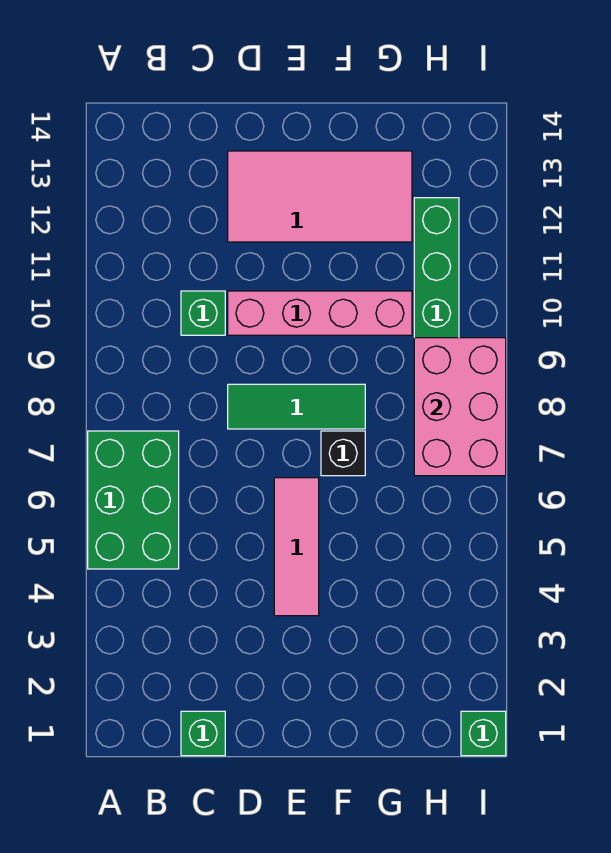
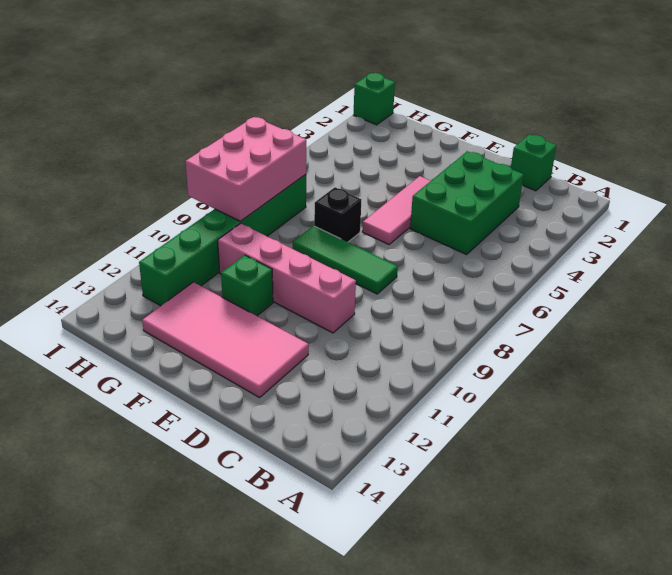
green 2x3 brick [88,431,179,569] -> green 2x3 brick moved to [410,151,524,255]
green 1x1 brick [181,291,225,335] -> green 1x1 brick moved to [221,255,273,316]

